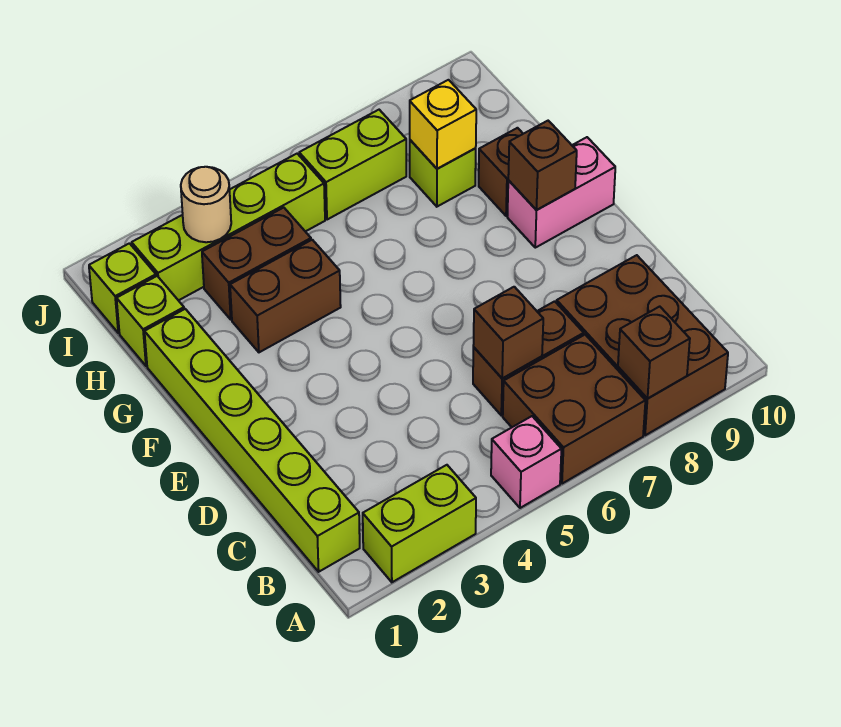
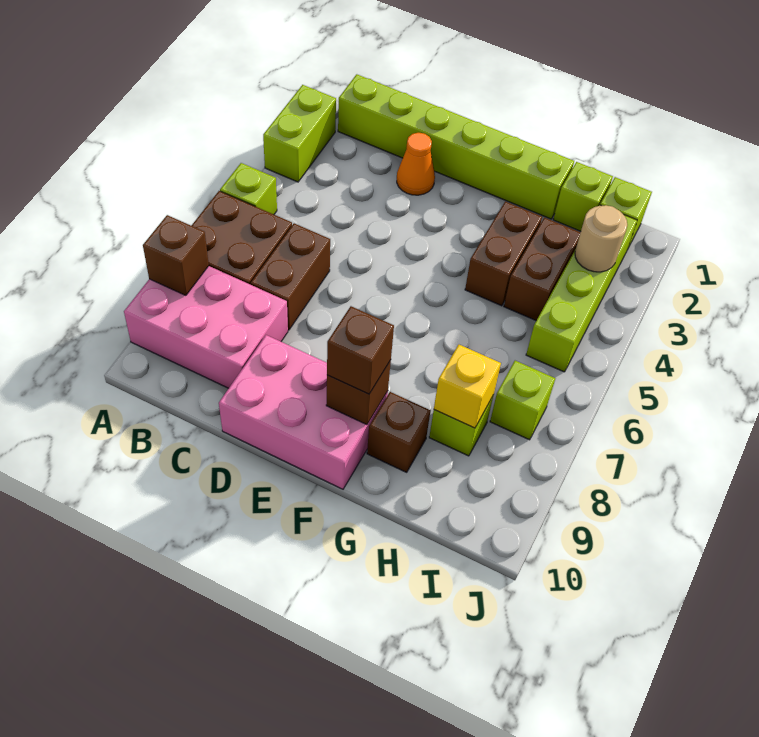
pink 1x1 brick [491,416,561,508] -> lime 1x1 brick [220,163,277,214]
brown 2x3 brick [557,255,728,435] -> pink 2x3 brick [124,266,288,388]
brown 1x1 brick [473,287,543,378] -> brown 1x1 brick moved to [327,306,394,394]
none -> orange 1x1 cone [397,133,435,195]
pink 1x2 brick [507,137,615,248] -> pink 2x3 brick [219,335,388,489]
lime 1x2 brick [299,110,406,220] -> lime 1x1 brick [490,361,555,440]

